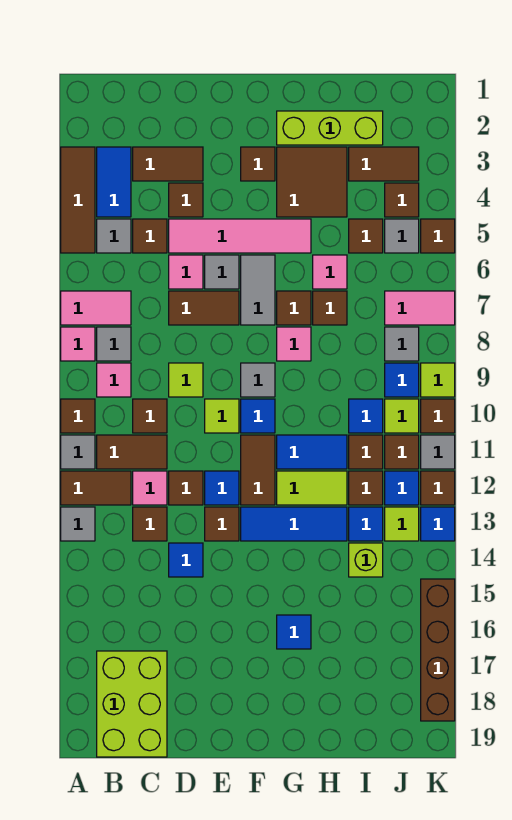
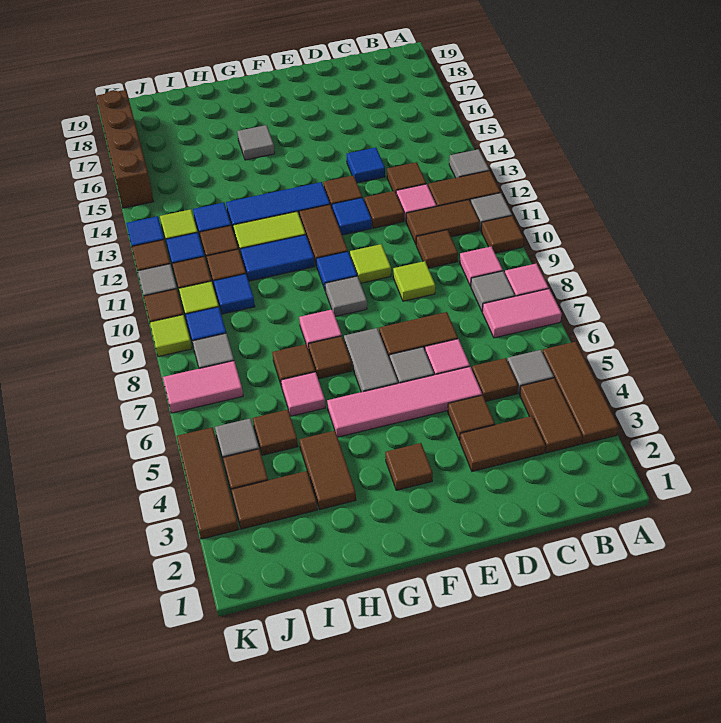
blue 1x2 tile [97,147,131,217] -> brown 1x2 tile [520,378,582,453]
lime 2x3 brick [97,651,167,757] -> none
lime 1x3 brick [277,111,383,145] -> none
brown 2x2 tile [277,147,347,217] -> brown 1x2 tile [299,431,356,510]
blue 1x1 tile [277,615,311,649] -> grey 1x1 tile [237,125,275,160]
lime 1x1 brick [349,543,383,577] -> none
brown 1x1 tile [421,219,455,253] -> brown 1x3 tile [177,427,239,539]

